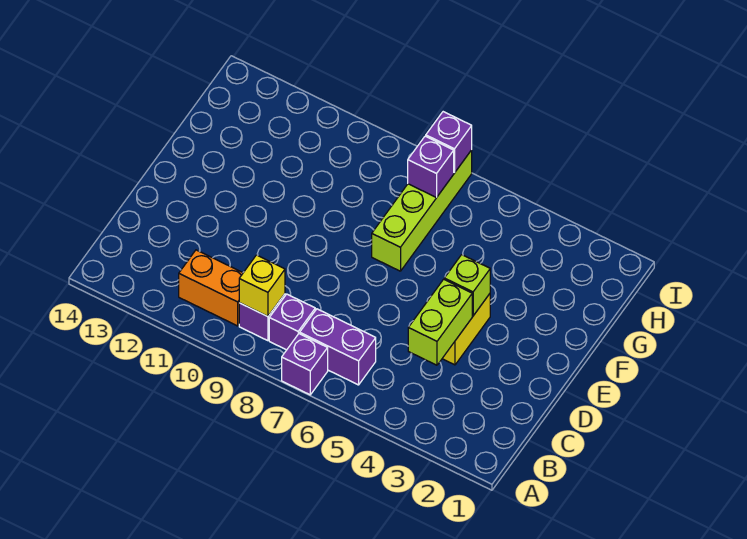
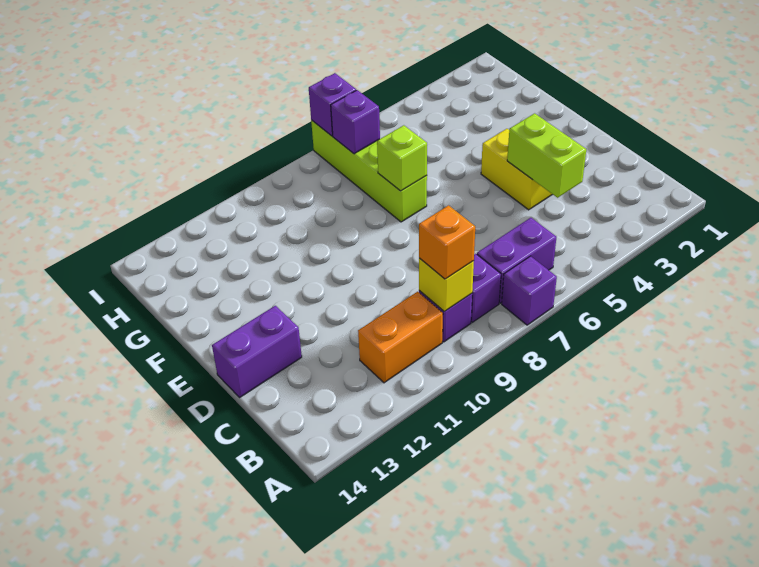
none -> orange 1x1 brick [419,205,475,279]
none -> purple 1x2 brick [212,306,302,397]
lime 1x1 brick [444,255,490,316] -> lime 1x1 brick moved to [377,125,427,191]

